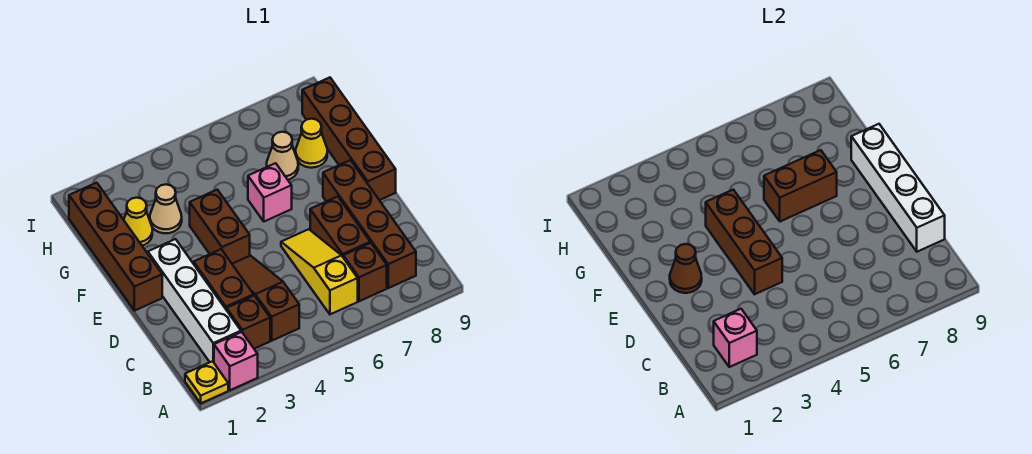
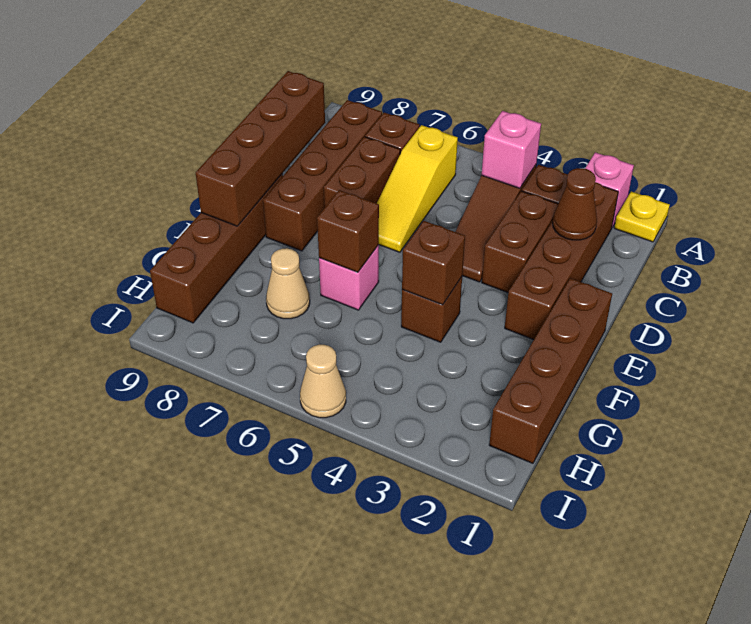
white 1x4 brick [148,239,241,362] -> brown 1x4 brick [505,182,618,340]
pink 1x1 brick [714,309,757,367] -> pink 1x1 brick moved to [482,111,541,188]
white 1x4 brick [851,124,945,252] -> brown 1x4 brick [196,71,325,226]
brown 1x3 brick [706,190,782,294] -> brown 1x1 brick [402,221,465,305]
brown 1x1 cone [670,244,702,293] -> brown 1x1 cone moved to [553,168,597,240]
brown 1x2 brick [190,190,250,264] -> brown 1x1 brick [401,277,462,342]
brown 1x2 brick [764,150,837,221] -> brown 1x1 brick [317,190,379,272]
yellow 1x1 cone [124,198,152,246] -> none
tan 1x1 cone [150,184,182,233] -> tan 1x1 cone moved to [300,345,346,418]
yellow 1x1 cone [296,119,327,168] -> none

